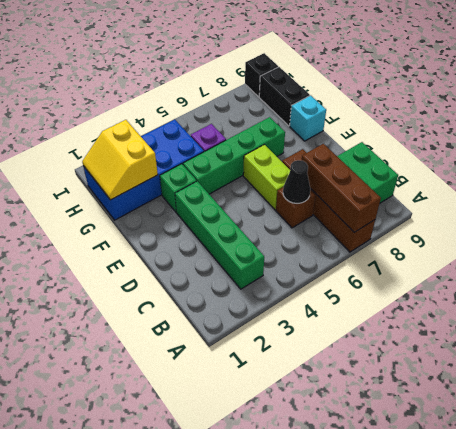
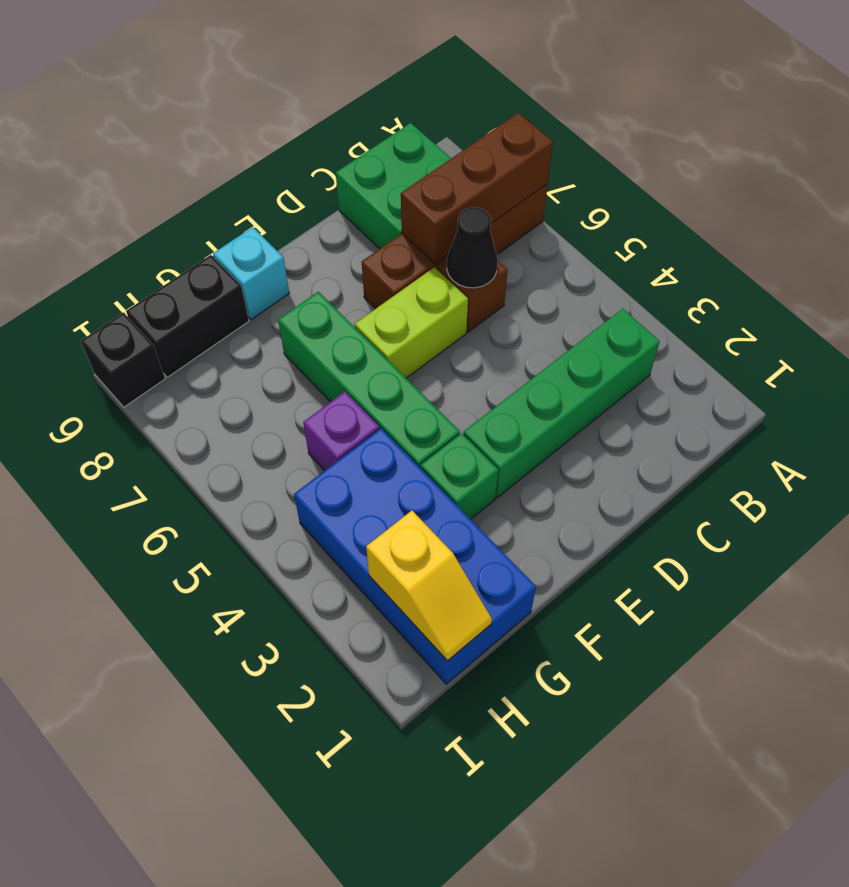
yellow 2x2 slope [82,120,158,200] -> yellow 1x2 slope [366,511,492,661]

